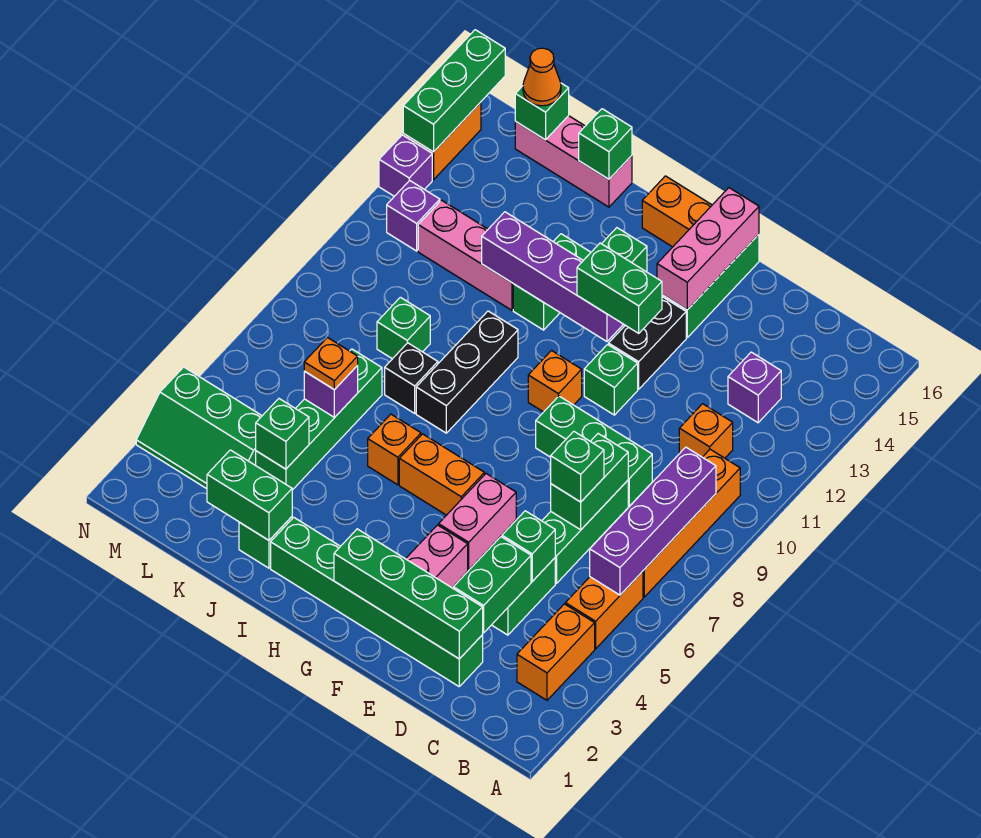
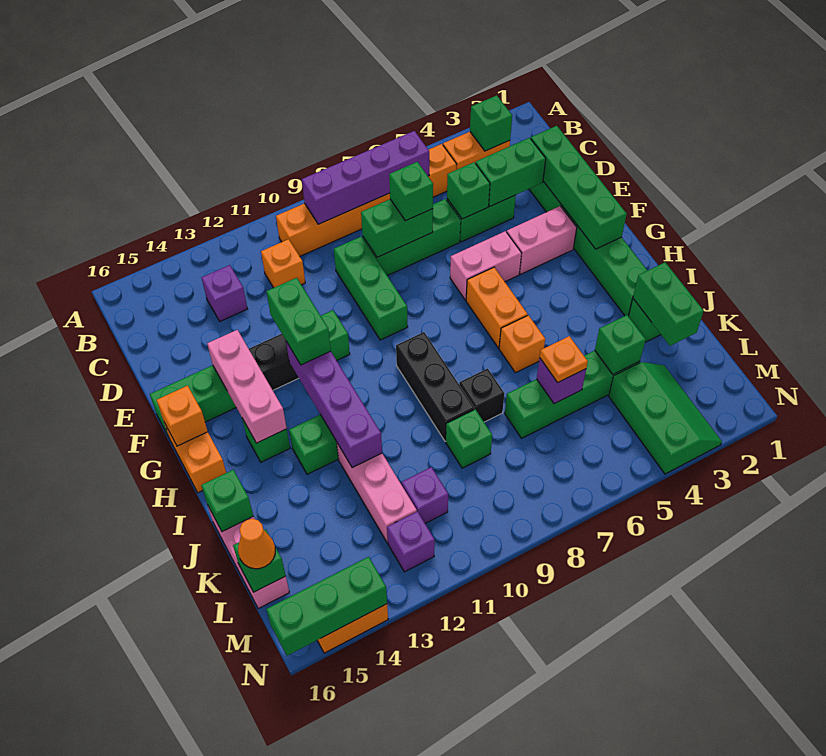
none -> green 1x1 brick [470,95,512,151]
pink 1x3 brick [657,188,759,310] -> pink 1x3 brick turned to [207,330,287,443]
orange 1x1 brick [528,351,582,412] -> orange 1x1 brick moved to [157,386,208,446]
black 1x3 brick [416,311,518,433] -> black 1x3 brick turned to [396,332,474,441]
purple 1x1 brick [379,135,432,196] -> purple 1x1 brick moved to [402,467,448,523]

